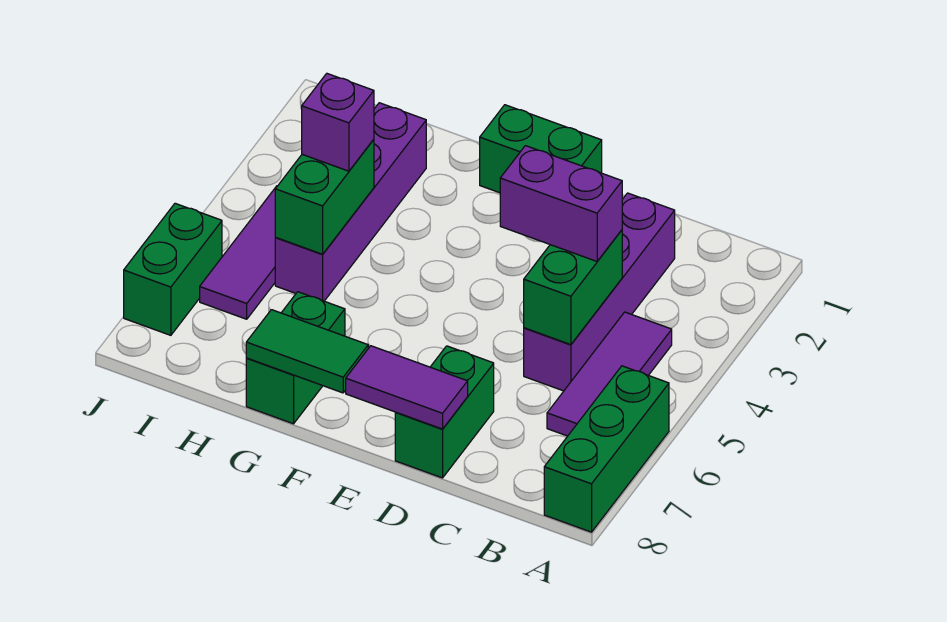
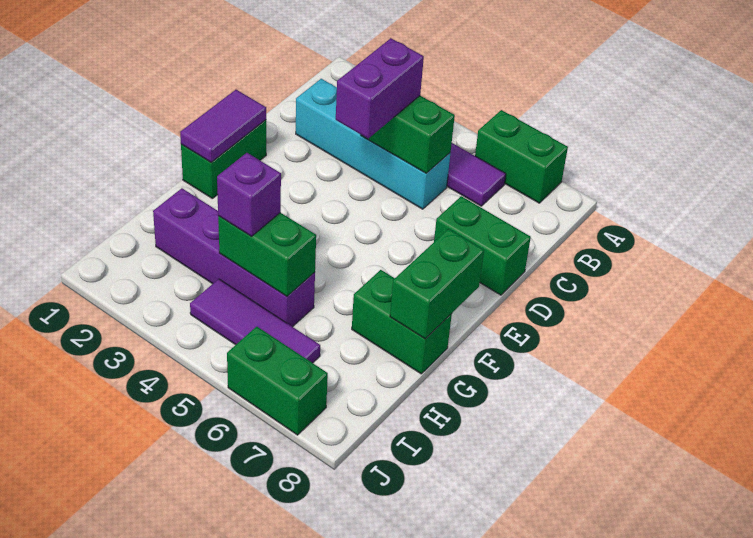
green 1x3 brick [544,366,669,532] -> green 1x2 brick [475,110,568,203]
purple 1x4 brick [524,193,675,391] -> cyan 1x4 brick [296,79,450,209]
purple 1x2 tile [346,346,468,429] -> purple 1x2 tile moved to [180,90,266,162]
green 1x2 tile [246,310,368,393] -> green 1x2 brick [390,229,484,339]

